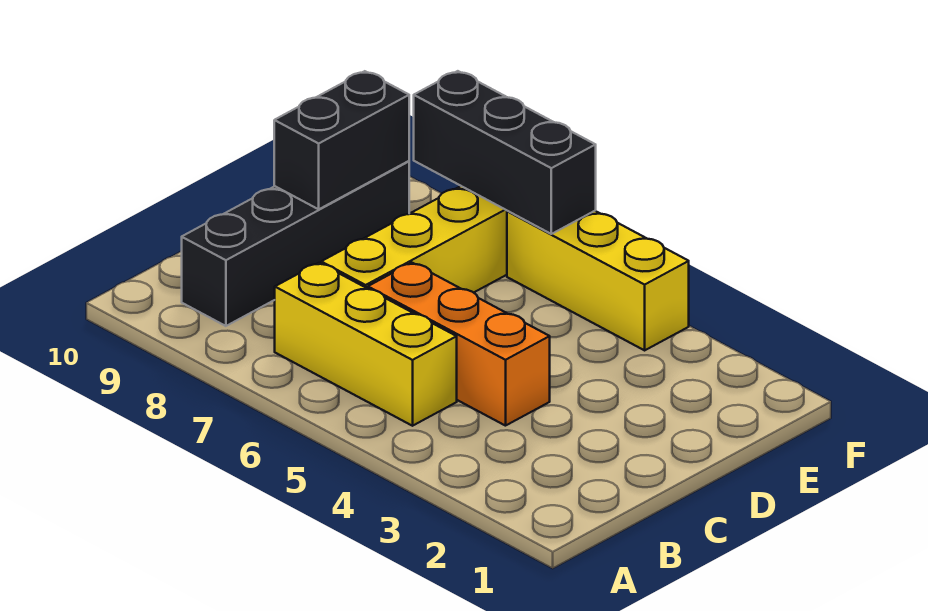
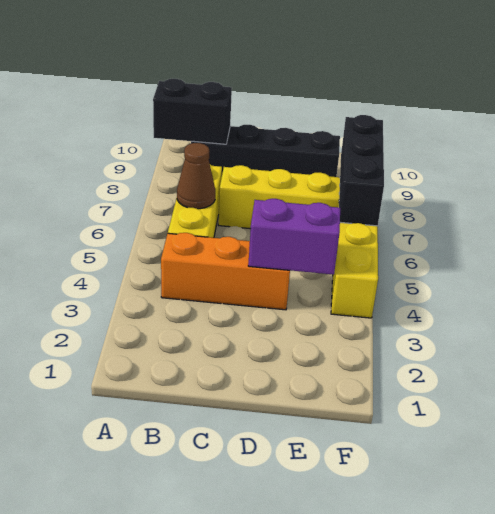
none -> brown 1x1 cone [177,143,215,209]
orange 1x3 brick [368,263,550,426] -> orange 1x3 brick turned to [161,233,290,310]
none -> purple 1x2 brick [248,199,340,275]
black 1x2 brick [274,71,409,209] -> black 1x2 brick moved to [153,79,232,144]

